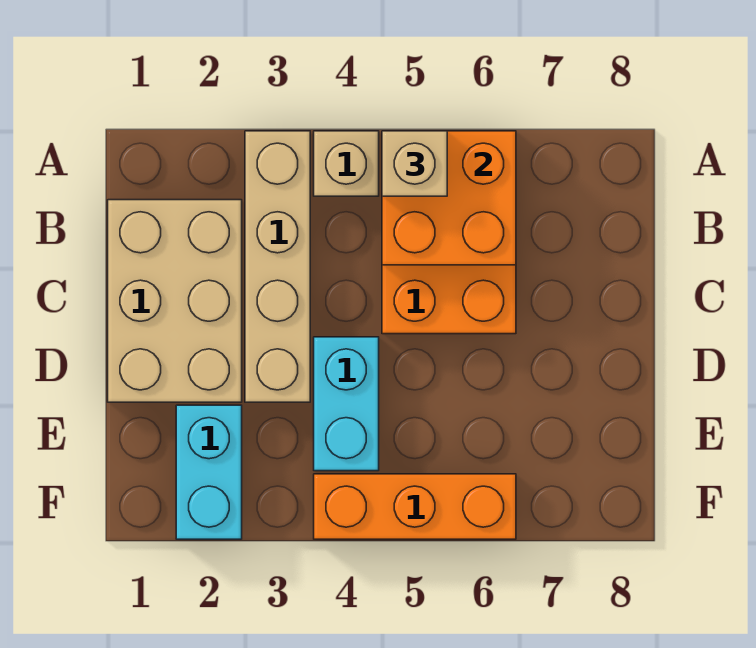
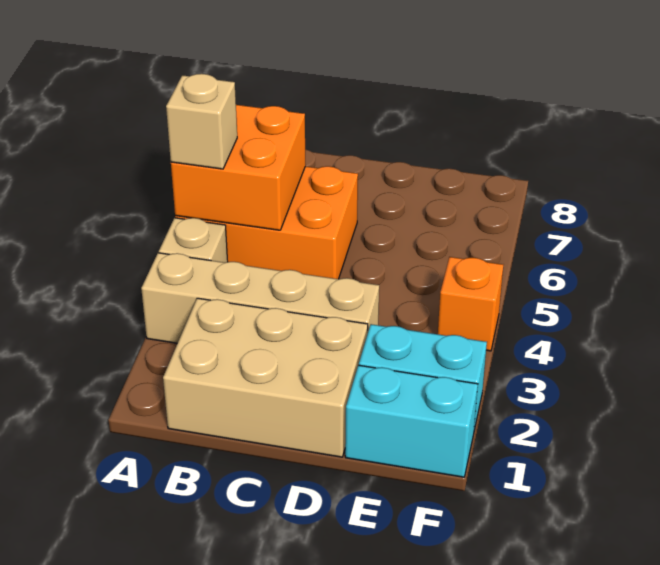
cyan 1x2 brick [314,337,379,471] -> cyan 1x2 brick moved to [345,365,478,477]
orange 1x3 brick [314,474,516,539] -> orange 1x1 brick [438,257,503,351]

